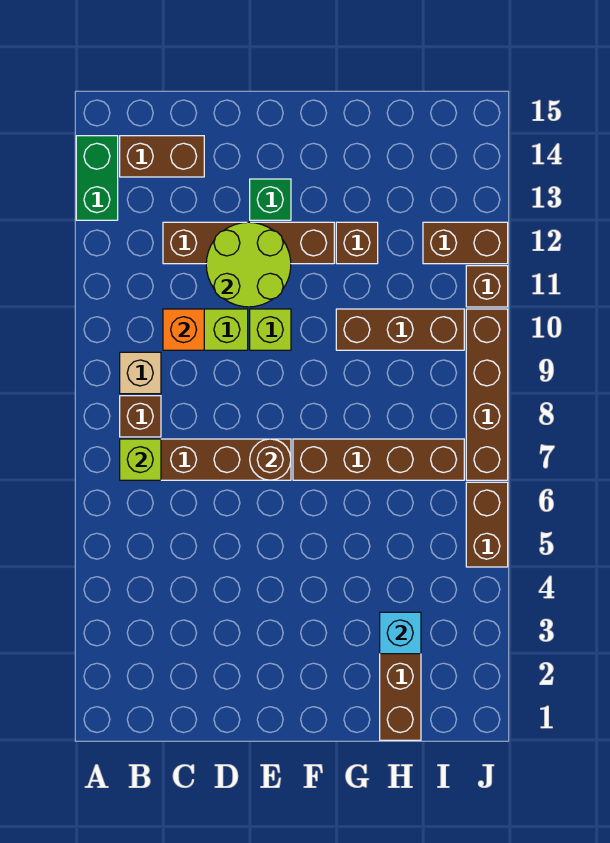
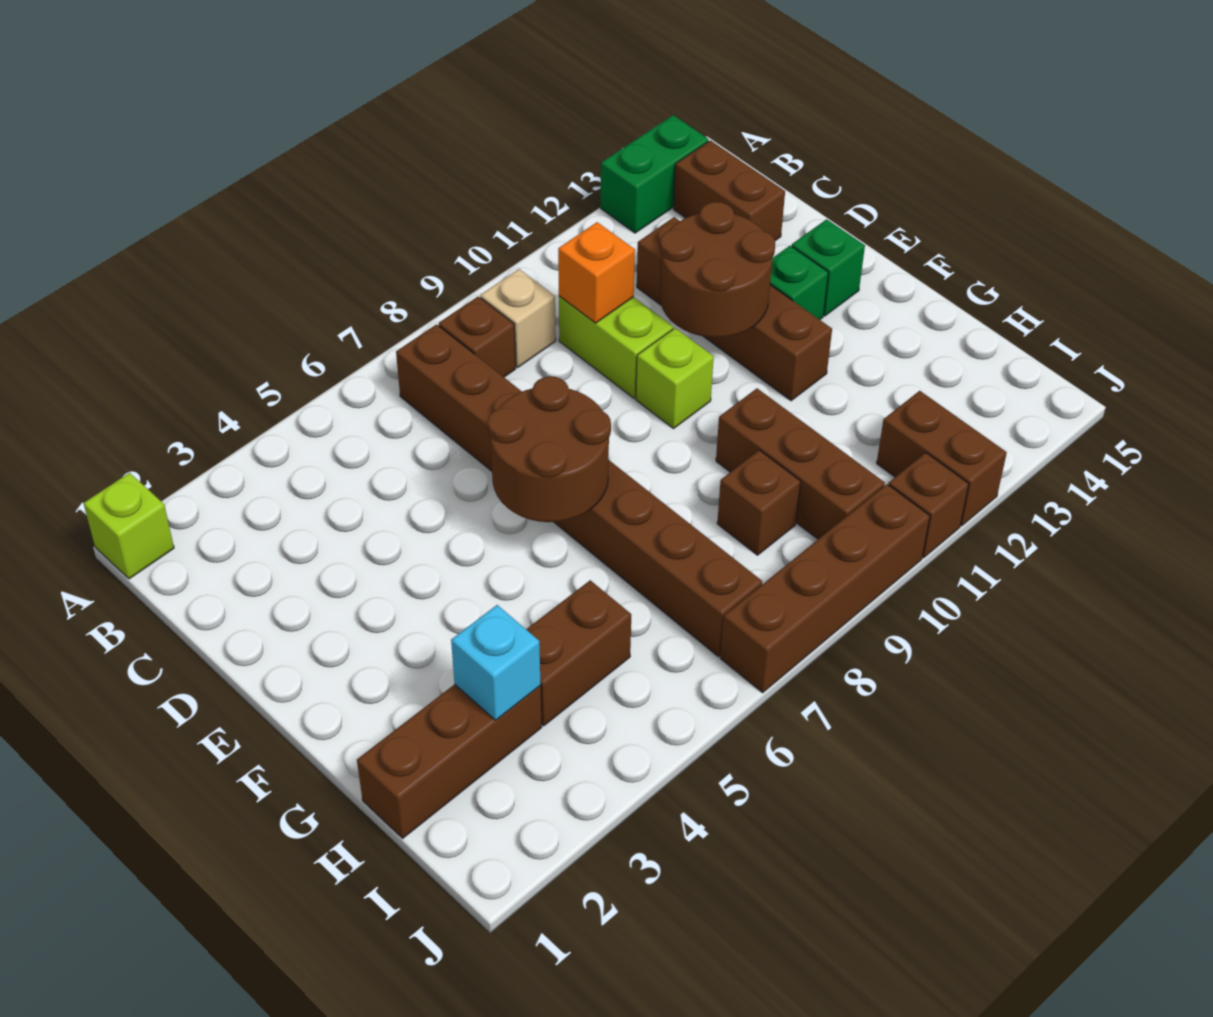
lime 1x1 brick [120,439,161,480] -> lime 1x1 brick moved to [84,473,174,579]
lime 2x2 round brick [206,222,291,307] -> brown 2x2 round brick [660,202,775,338]
brown 1x1 round brick [250,439,291,480] -> brown 2x2 round brick [488,376,611,522]
none -> green 1x1 brick [792,219,865,316]
brown 1x1 brick [336,222,378,264] -> brown 1x1 brick moved to [717,450,801,555]
brown 1x2 brick [466,482,508,567] -> brown 1x2 brick moved to [526,580,631,726]

